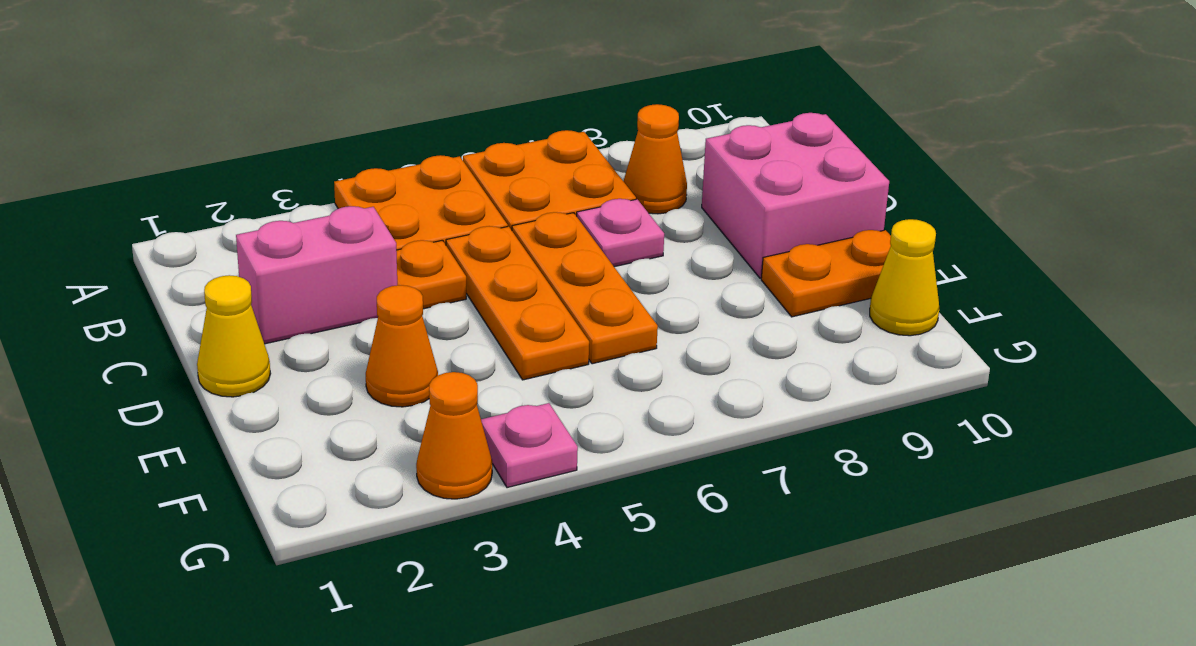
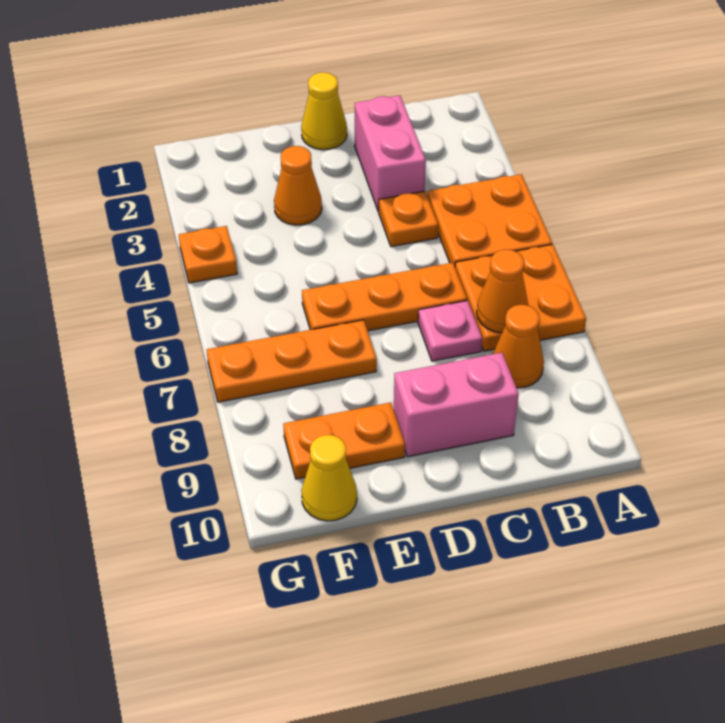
orange 1x3 plate [446,226,589,380] -> orange 1x3 plate moved to [207,320,377,402]
pink 2x2 brick [702,113,889,278] -> pink 1x2 brick [394,353,519,457]
orange 1x2 plate [761,230,891,317] -> orange 1x2 plate turned to [283,402,405,479]
orange 1x1 cone [416,372,492,499] -> orange 1x1 cone moved to [477,249,528,333]
pink 1x1 plate [481,403,578,488] -> orange 1x1 plate [179,226,237,283]

